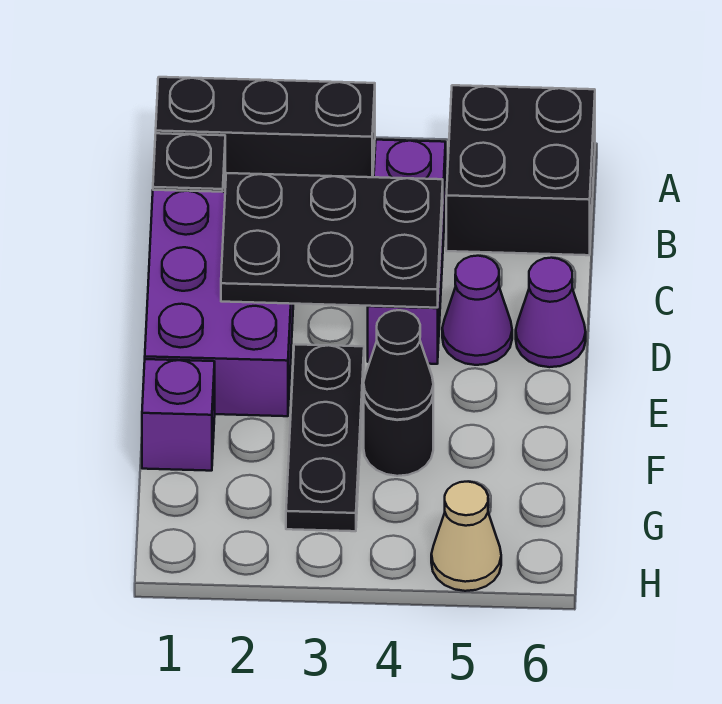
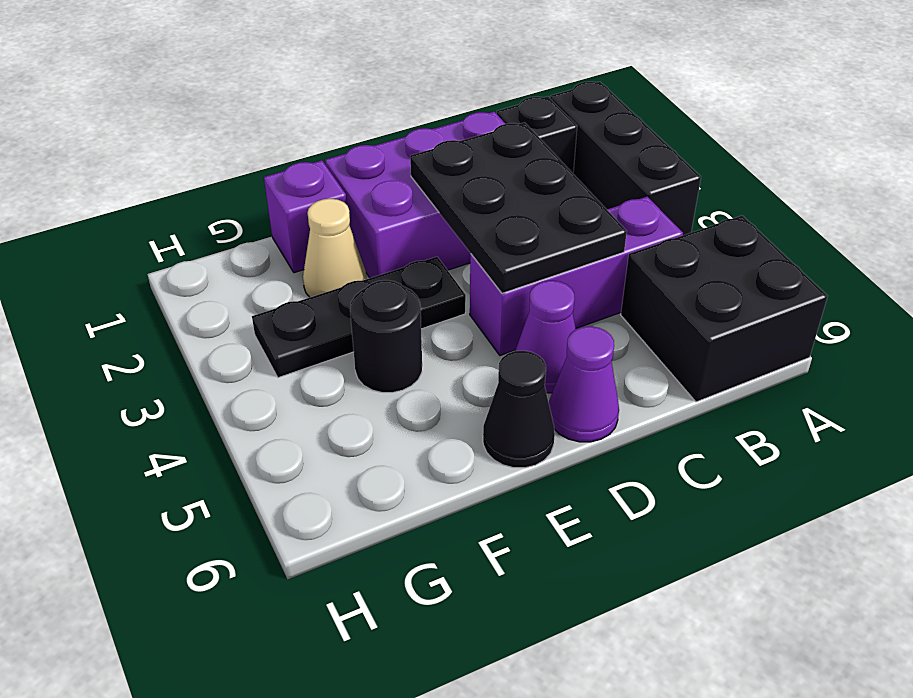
black 1x1 cone [364,310,433,420] -> black 1x1 cone moved to [483,351,555,468]
tan 1x1 cone [431,482,501,591] -> tan 1x1 cone moved to [303,199,366,297]

